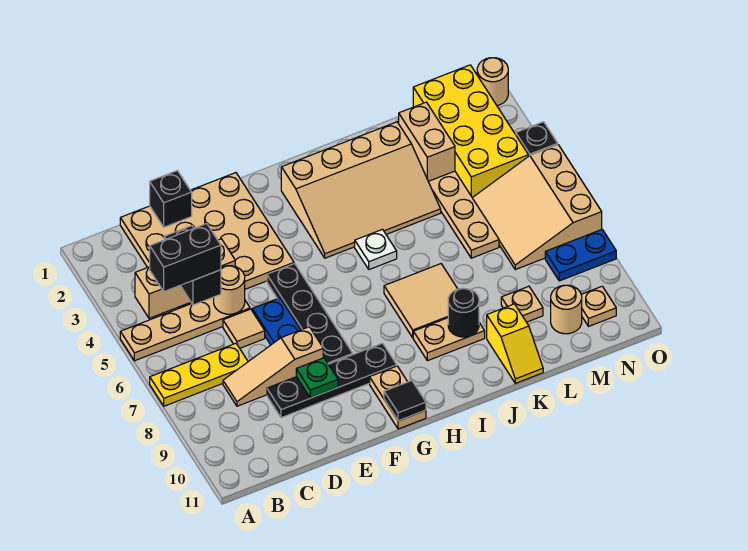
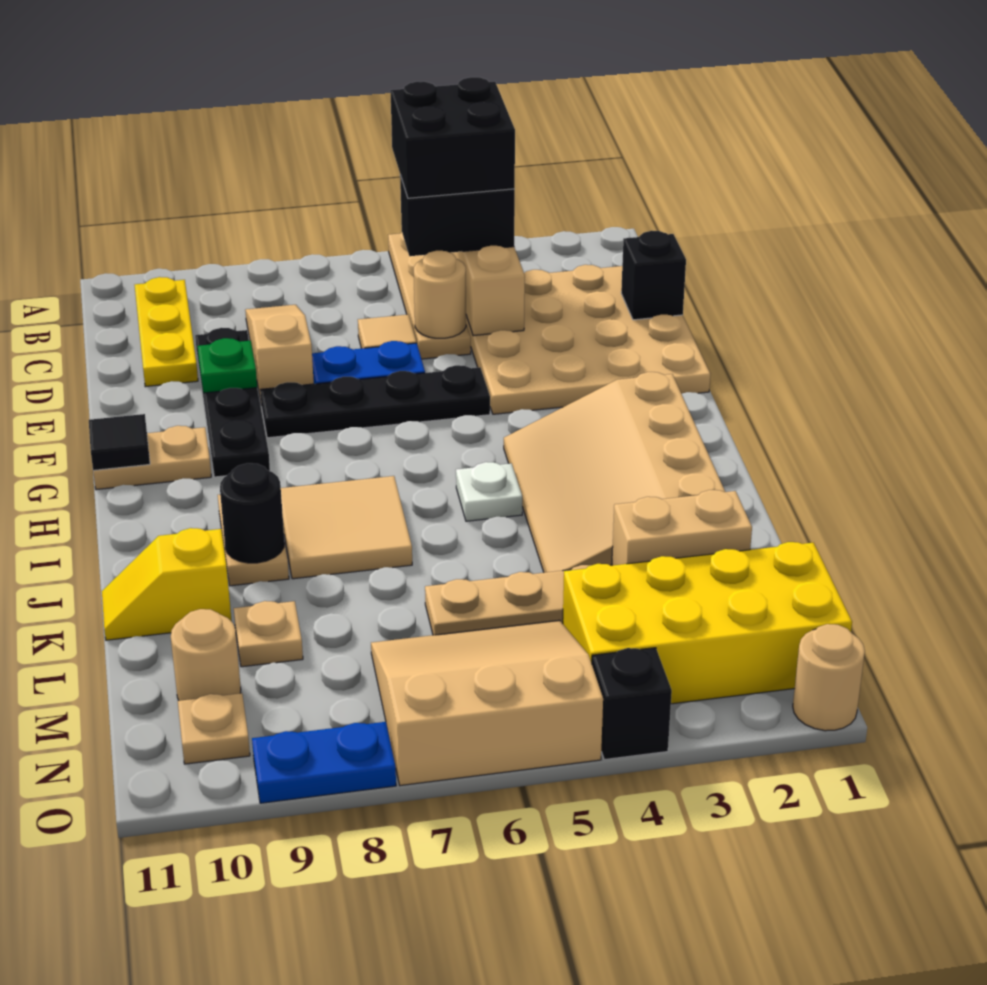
yellow 1x3 plate [150,343,248,406] -> yellow 1x3 plate moved to [135,277,198,387]
black 1x2 brick [150,224,221,292] -> black 2x2 brick [390,77,515,198]
blue 1x2 plate [545,230,616,281] -> blue 1x2 plate turned to [252,722,396,803]

